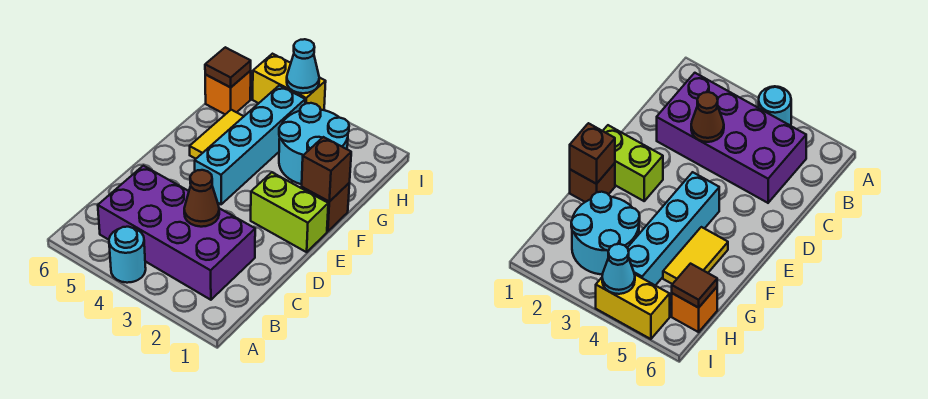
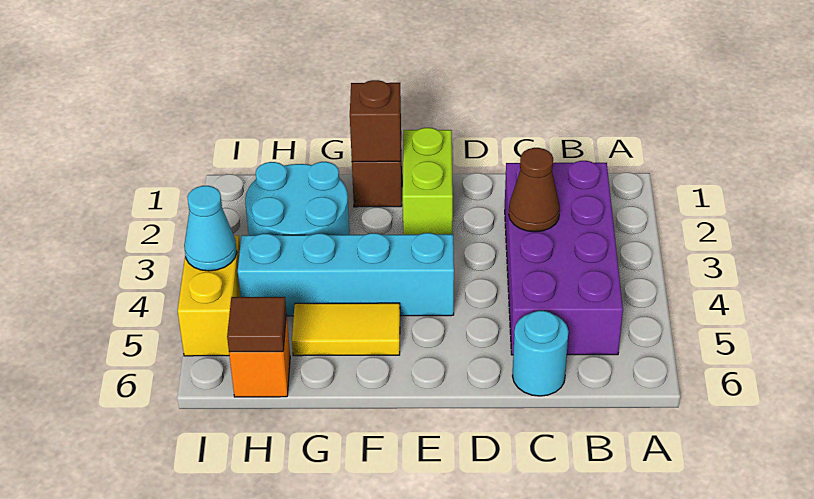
cyan 1x1 round brick [109,227,146,283] -> cyan 1x1 round brick moved to [513,311,568,396]

